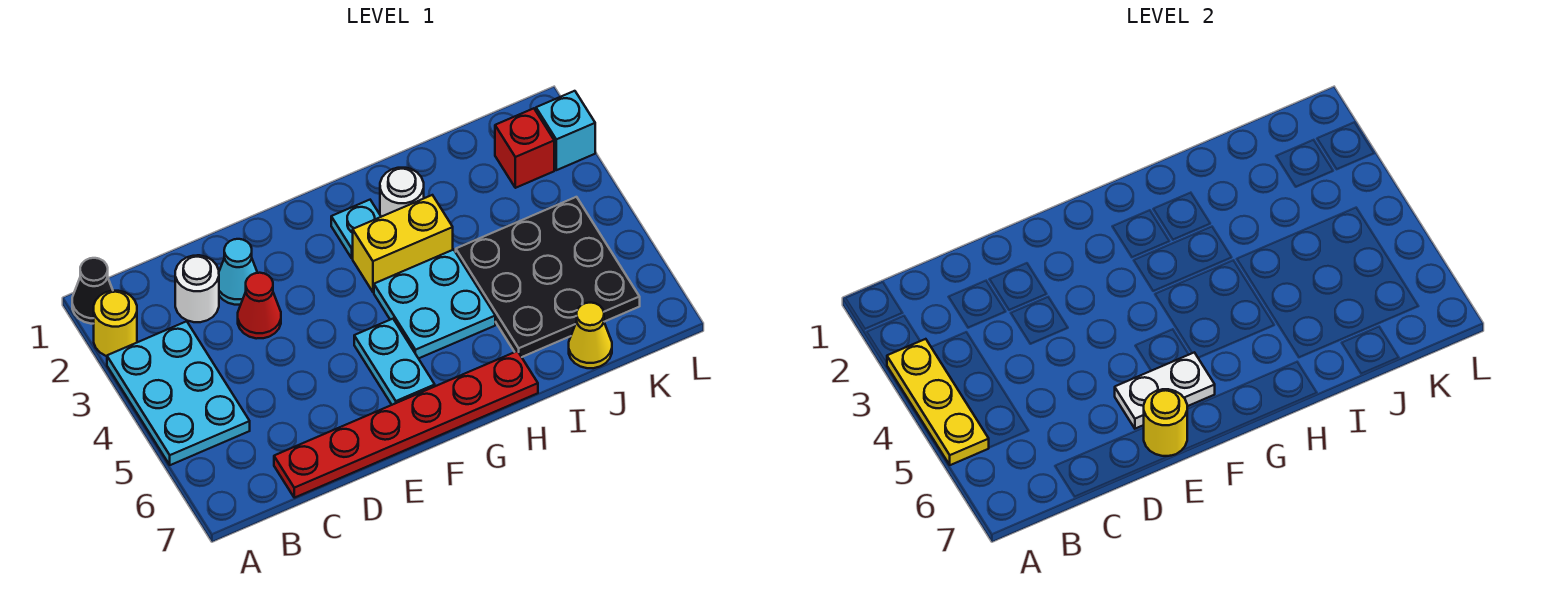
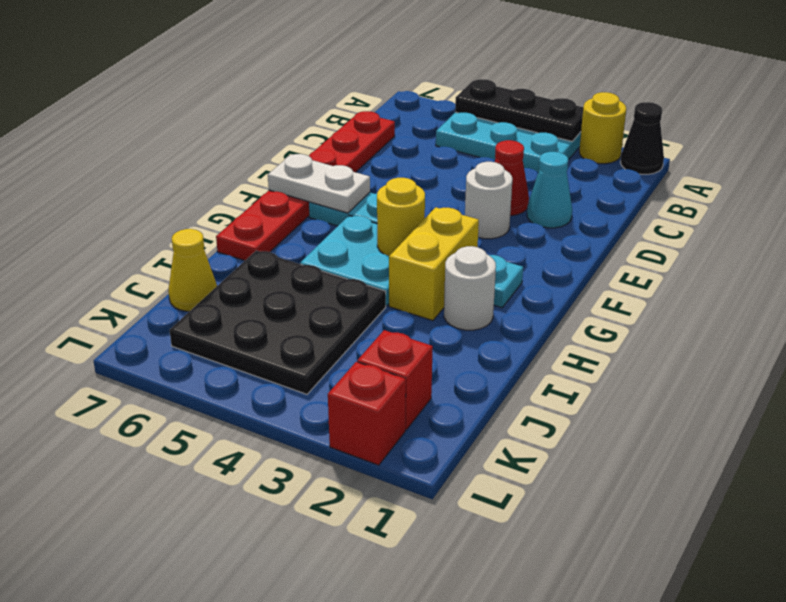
yellow 1x3 plate [887,339,989,465] -> black 1x3 plate [455,79,583,141]
white 1x1 round brick [175,255,219,322] -> white 1x1 round brick moved to [465,162,512,239]
white 1x2 plate [1115,352,1215,429] -> white 1x2 plate turned to [268,154,370,213]
yellow 1x1 round brick [1144,389,1187,456] -> yellow 1x1 round brick moved to [377,178,425,256]
cyan 1x1 brick [536,91,595,170] -> red 1x1 brick [328,362,406,465]

